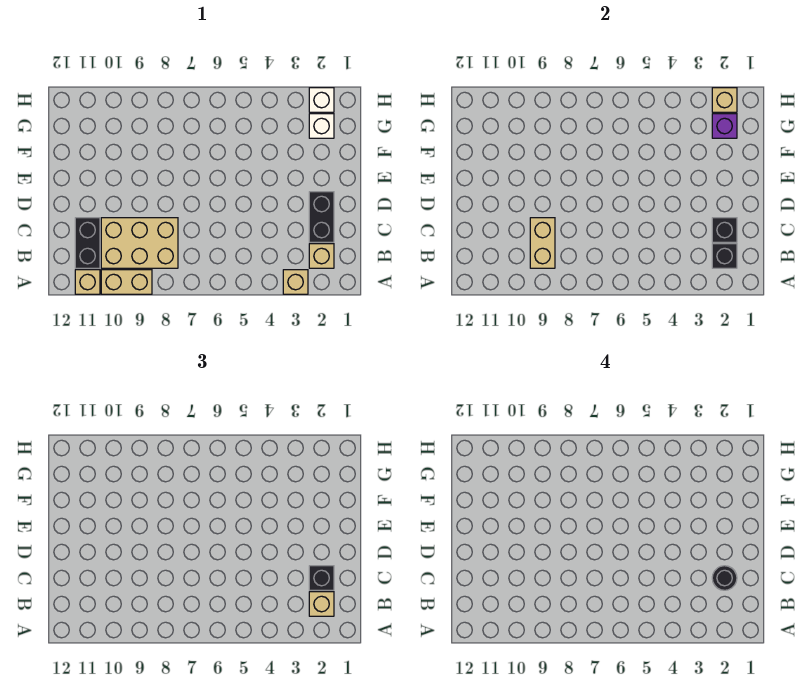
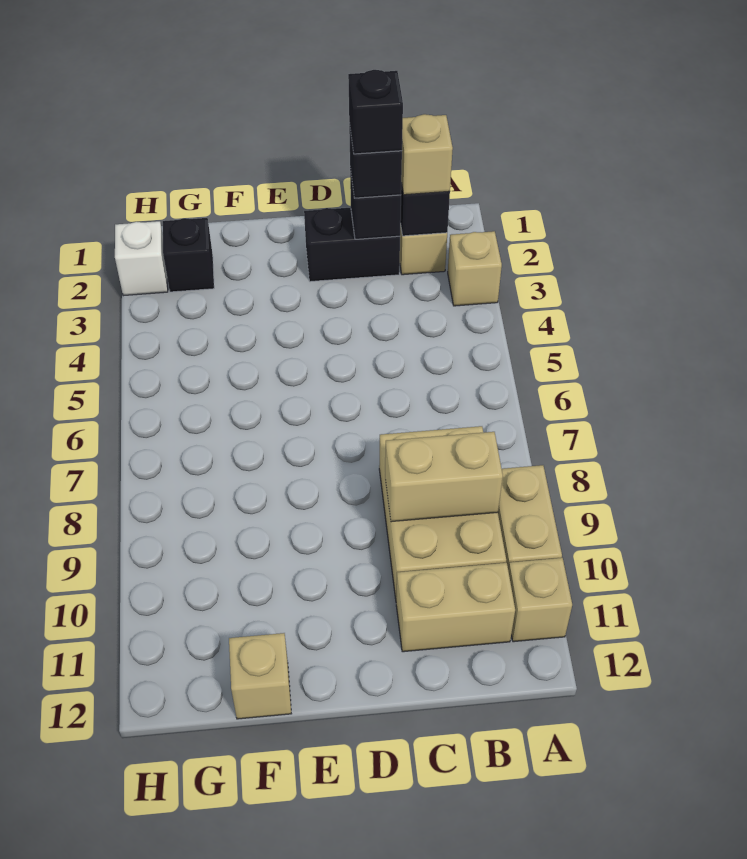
black 1x2 brick [75,218,100,268] -> tan 1x2 brick [396,563,515,652]
black 1x1 round brick [712,566,737,590] -> black 1x1 brick [348,70,403,154]
white 1x1 brick [309,114,334,138] -> black 1x1 brick [163,218,214,292]
purple 1x1 brick [712,114,737,138] -> none
tan 1x1 brick [712,88,737,112] -> tan 1x1 brick moved to [229,633,291,719]

